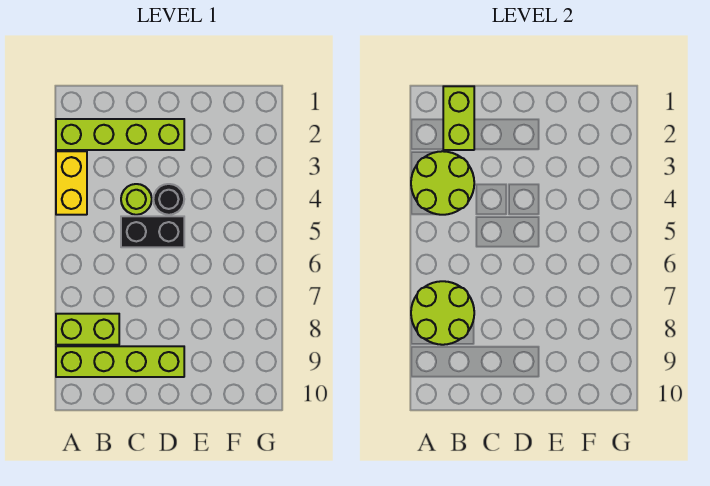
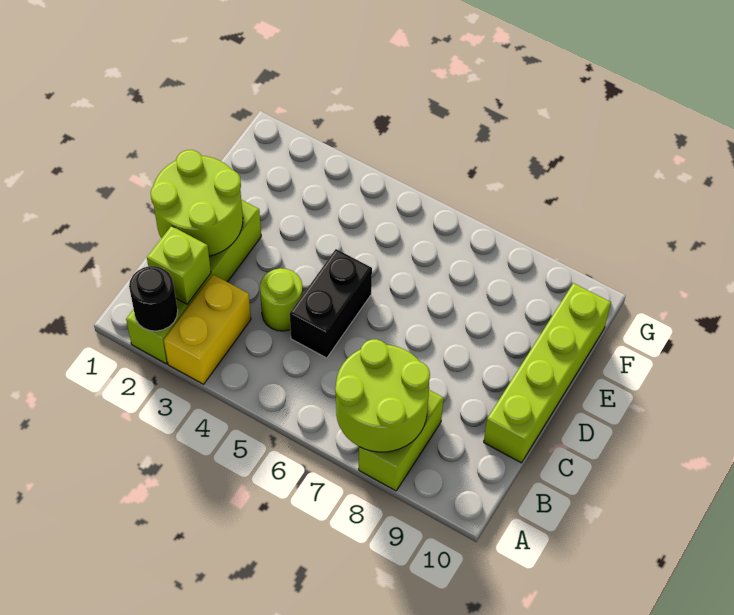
yellow 1x2 brick [56,151,87,215] -> yellow 1x2 brick turned to [164,275,251,384]
lime 2x2 round brick [411,151,474,215] -> lime 2x2 round brick moved to [151,150,243,256]
lime 1x4 brick [56,346,184,377] -> lime 1x4 brick moved to [484,283,611,463]
lime 1x2 brick [443,86,474,150] -> lime 1x1 brick [147,226,211,304]
black 1x1 round brick [153,184,184,215] -> black 1x1 round brick moved to [129,266,178,331]

